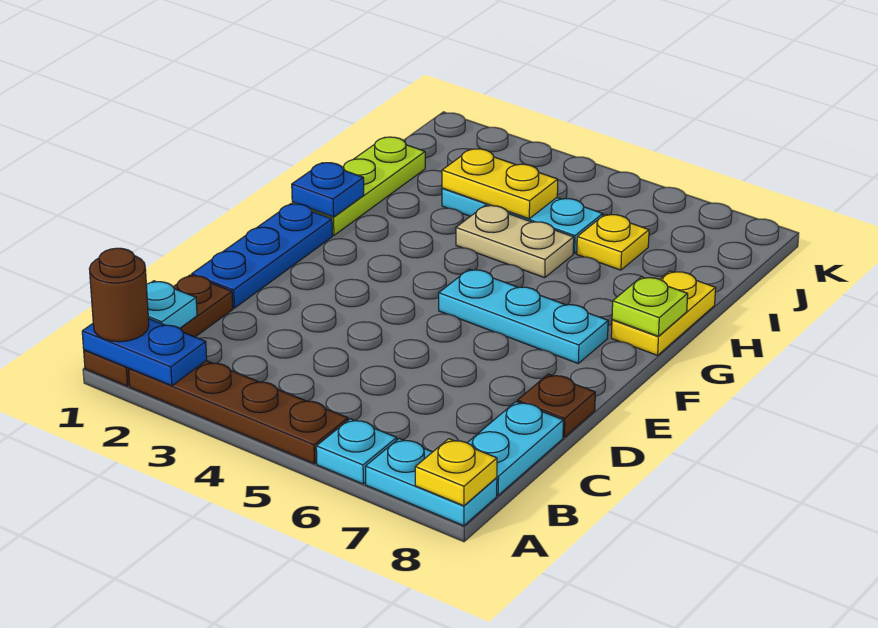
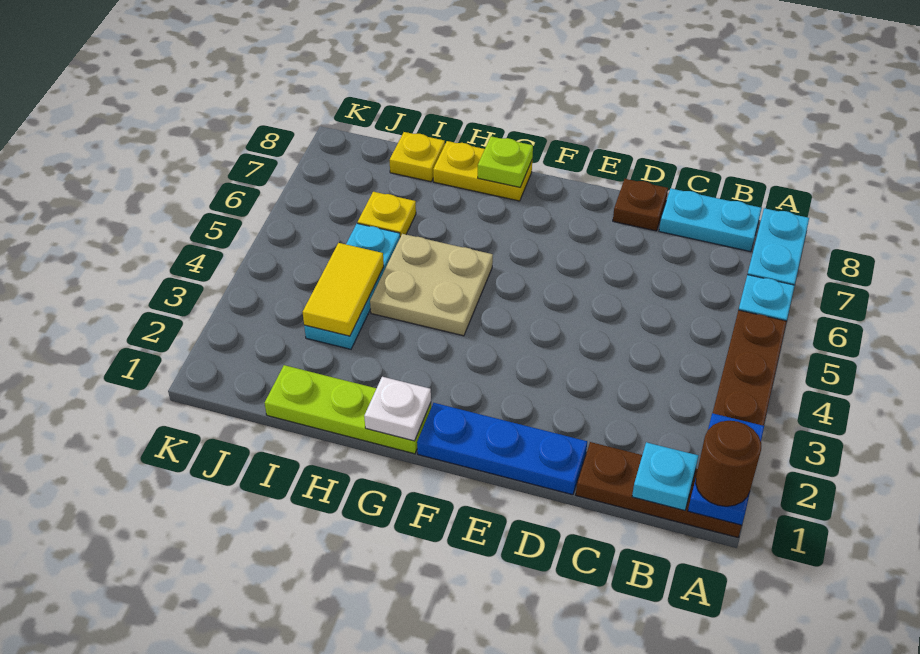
yellow 1x1 plate [415,439,497,506] -> yellow 1x1 plate moved to [390,132,445,182]
cyan 1x3 plate [439,269,608,363] -> none
blue 1x1 plate [292,163,364,217] -> white 1x1 plate [364,377,431,441]
tan 1x2 plate [456,206,574,278] -> tan 2x2 plate [370,234,493,336]
yellow 1x2 plate [442,149,558,219] -> yellow 1x2 tile [303,243,384,336]

